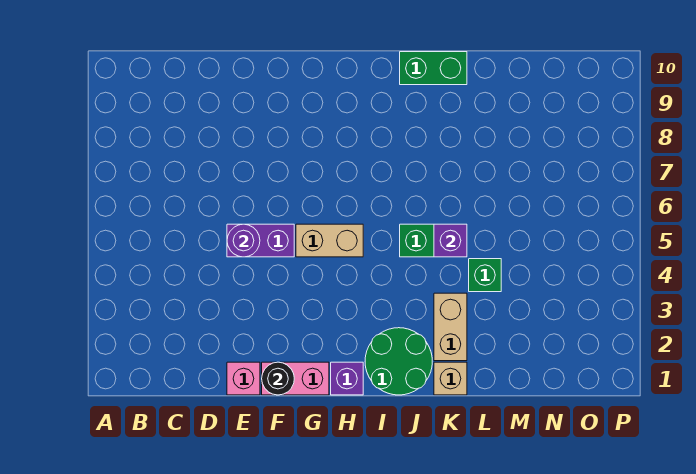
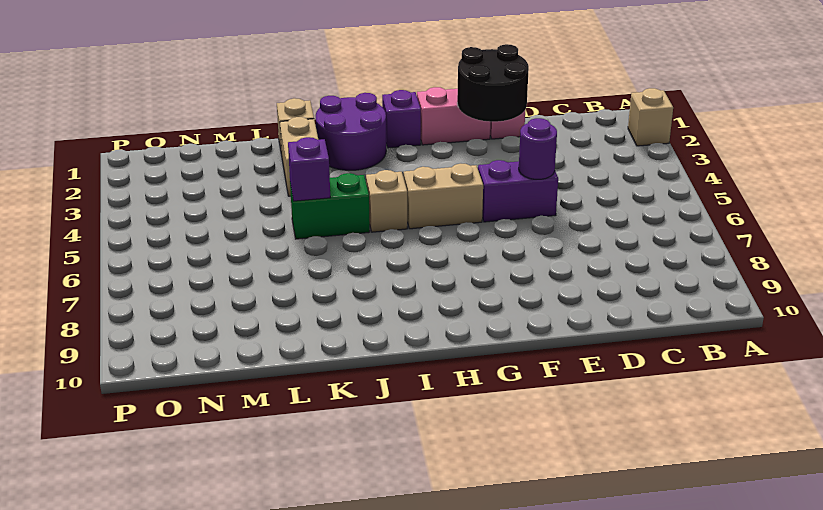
none -> tan 1x1 brick [628,88,673,146]
black 1x1 round brick [262,362,294,395] -> black 2x2 round brick [457,44,529,122]
green 2x2 round brick [365,328,432,395] -> purple 2x2 round brick [316,93,386,170]
none -> tan 1x1 brick [366,170,407,232]
green 1x2 brick [400,52,467,85] -> none
green 1x1 brick [469,259,501,292] -> none

